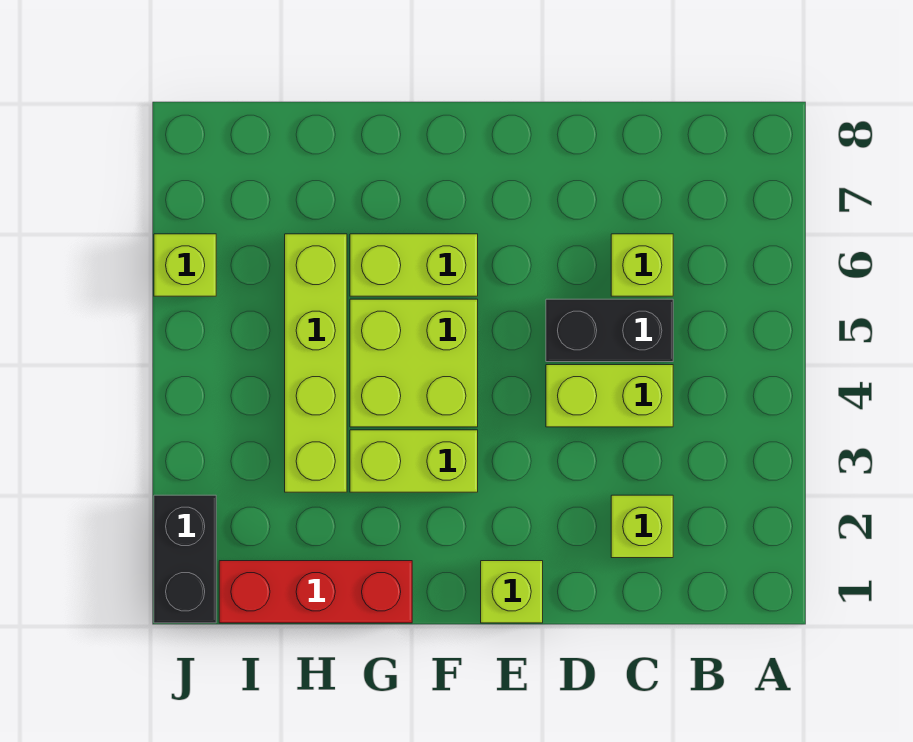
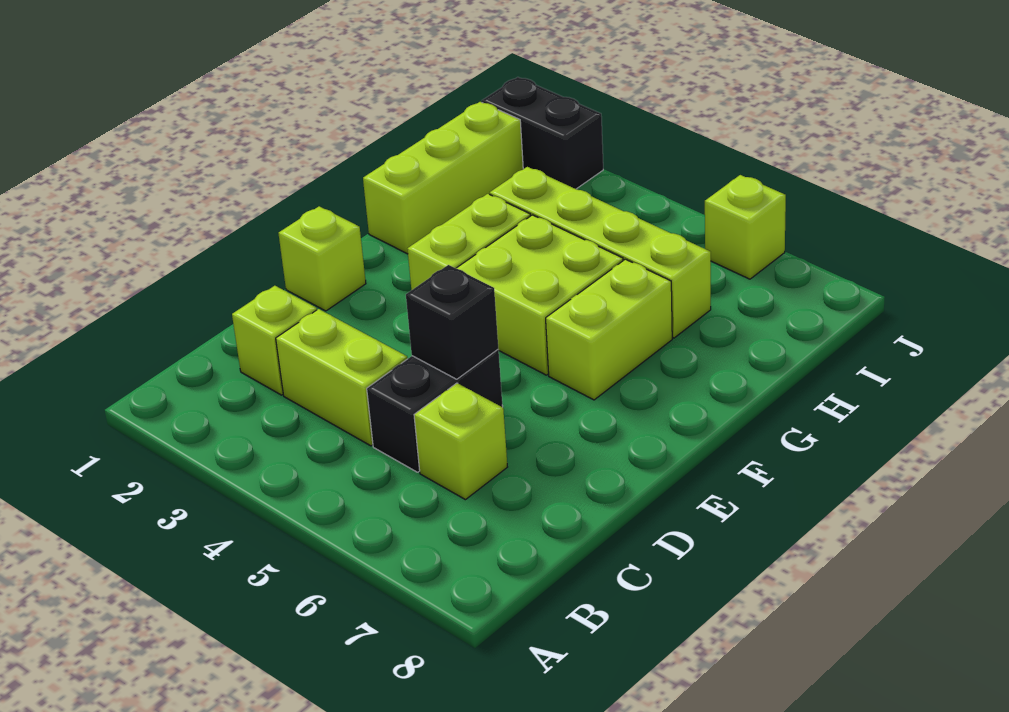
lime 1x2 brick [546,365,673,427] -> lime 1x2 brick turned to [276,309,408,446]
none -> black 1x1 brick [406,265,498,379]
red 1x3 brick [219,561,412,623] -> lime 1x3 brick [363,102,523,254]

